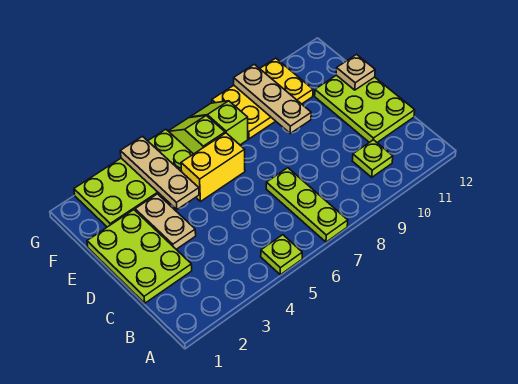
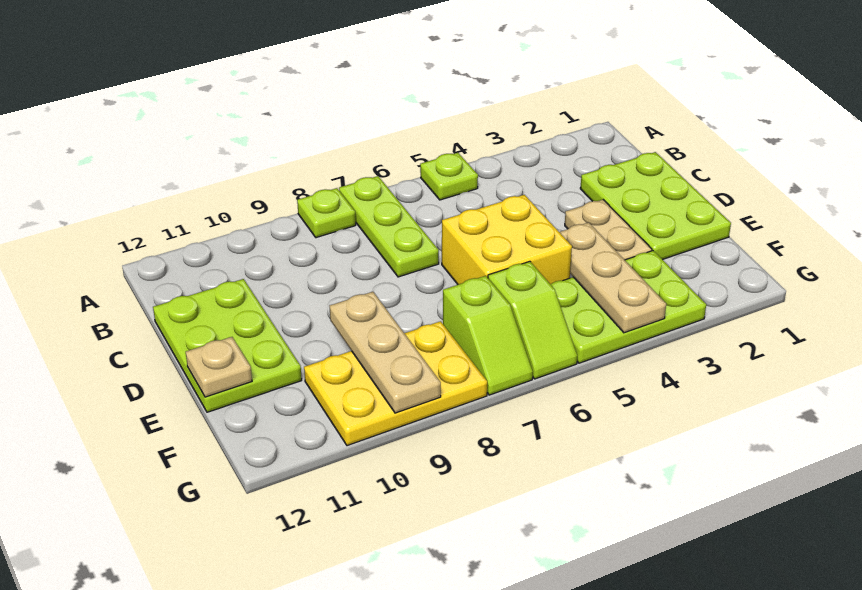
lime 1x1 plate [352,140,393,177] -> lime 1x1 plate moved to [297,188,356,238]
yellow 1x2 brick [181,133,245,202] -> yellow 2x2 brick [442,195,572,285]
lime 2x4 plate [74,129,193,227] -> lime 2x3 plate [551,251,706,363]

